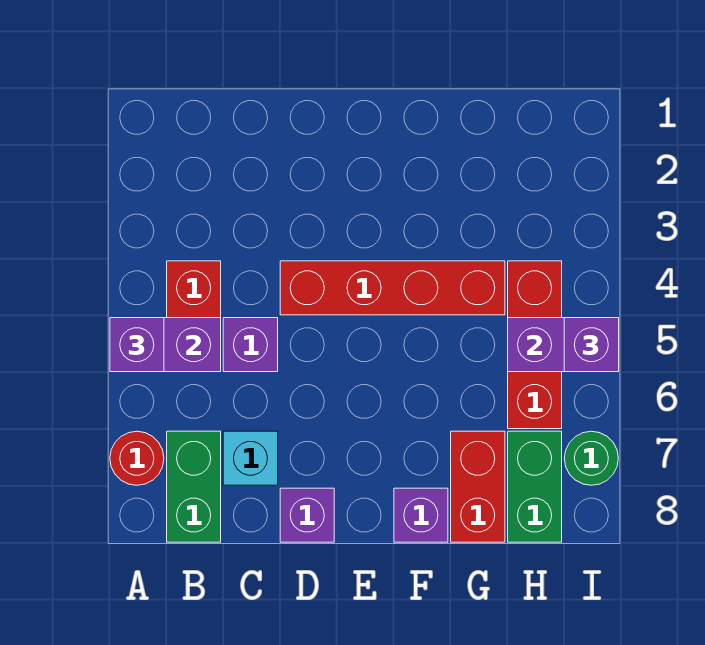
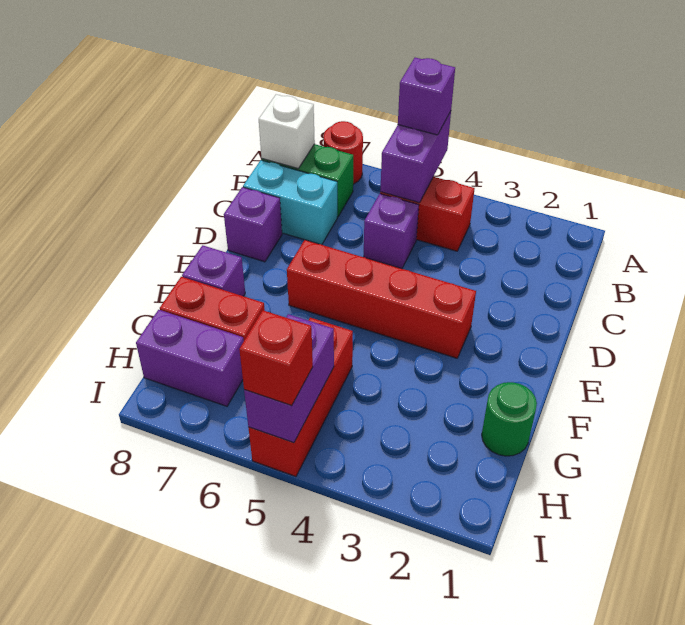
none -> white 1x1 brick [259,94,315,168]
cyan 1x1 brick [223,431,278,485] -> cyan 1x2 brick [243,160,337,245]
red 1x4 brick [280,261,505,315] -> red 1x4 brick turned to [287,240,476,358]
red 1x3 brick [508,261,562,429] -> red 1x3 brick turned to [248,317,353,476]
green 1x2 brick [508,431,562,542] -> purple 1x2 brick [136,310,244,406]
purple 1x1 brick [564,318,619,372] -> red 1x1 brick [239,310,313,406]
green 1x1 round brick [564,431,618,485] -> green 1x1 round brick moved to [482,382,537,456]

